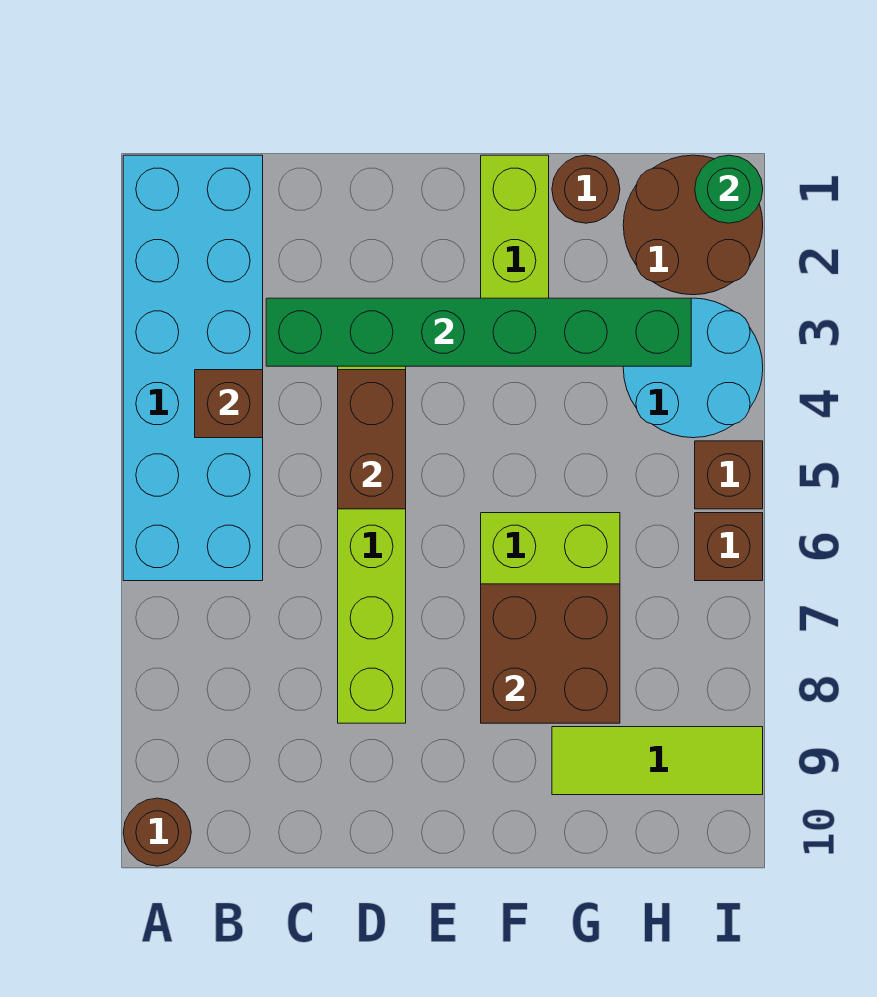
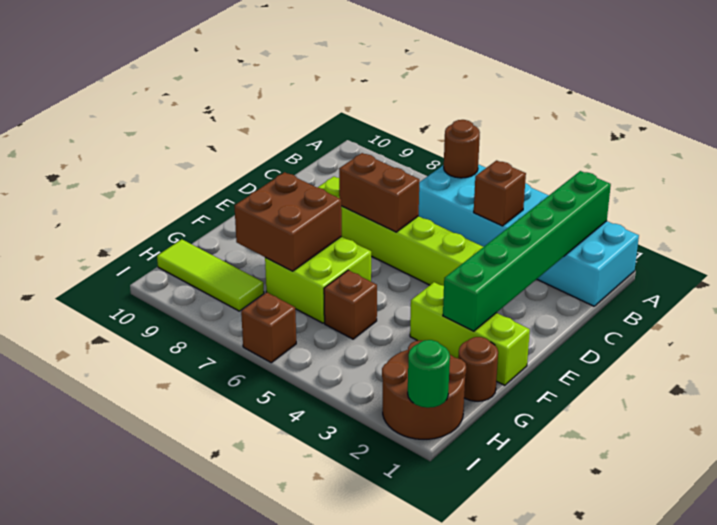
brown 1x1 round brick [123,798,191,866] -> brown 1x1 round brick moved to [444,120,480,178]
green 1x6 brick [266,298,691,366] -> green 1x6 brick moved to [443,171,611,331]
brown 1x2 brick [338,370,406,509] -> brown 1x2 brick moved to [339,153,419,232]
lime 1x3 tile [552,727,763,795] -> lime 1x3 tile turned to [157,239,264,311]
cyan 2x2 round brick [623,298,763,438] -> none
brown 1x1 brick [695,441,763,509] -> brown 1x1 brick moved to [324,270,377,339]

